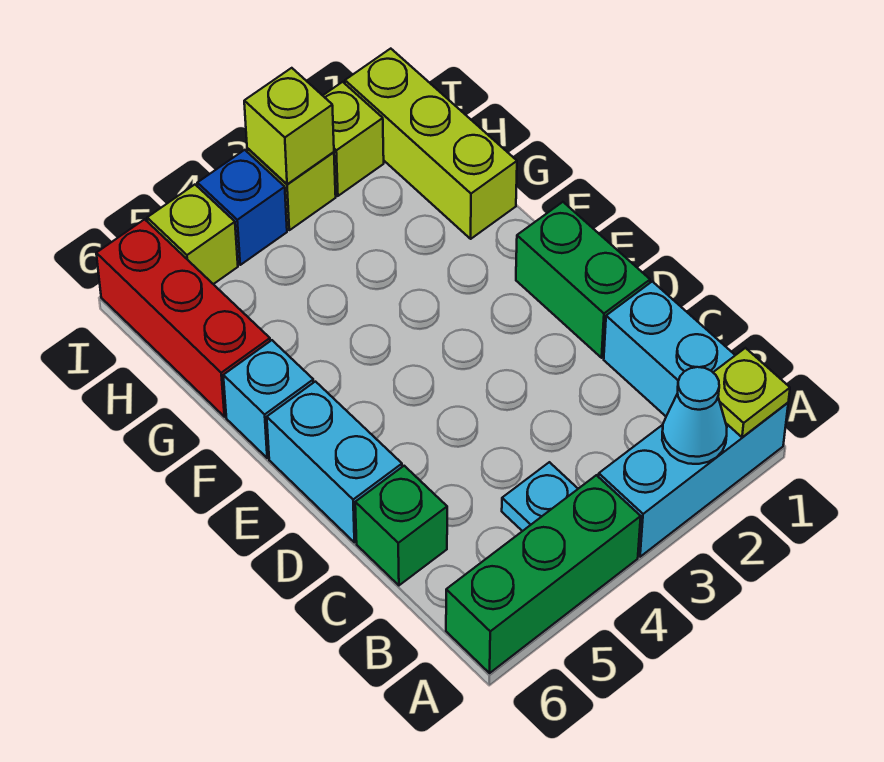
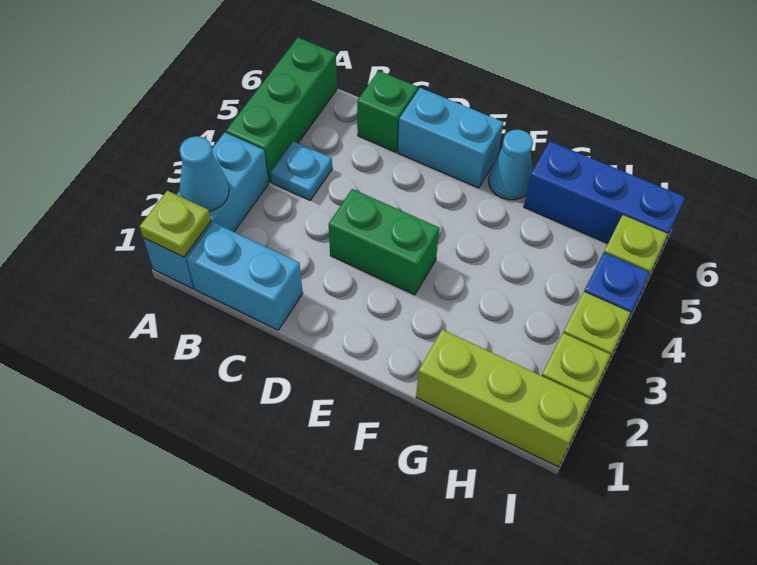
green 1x2 brick [516,202,650,358] -> green 1x2 brick moved to [329,189,439,295]
cyan 1x1 brick [223,340,314,458] -> cyan 1x1 cone [488,130,533,200]
red 1x3 brick [96,219,270,417] -> blue 1x3 brick [524,141,685,252]
lime 1x1 brick [244,68,334,184] -> none

